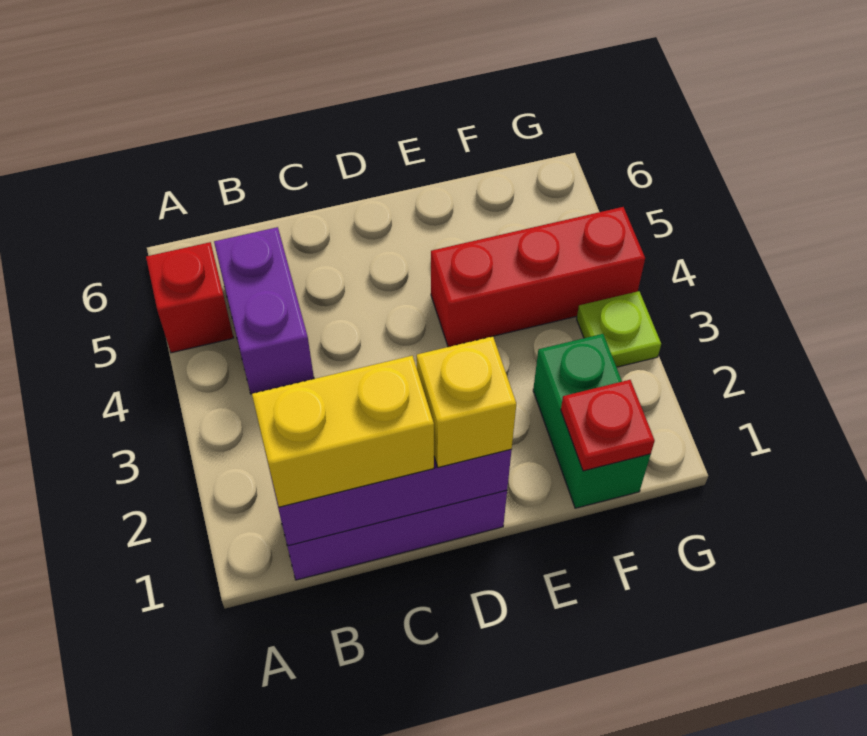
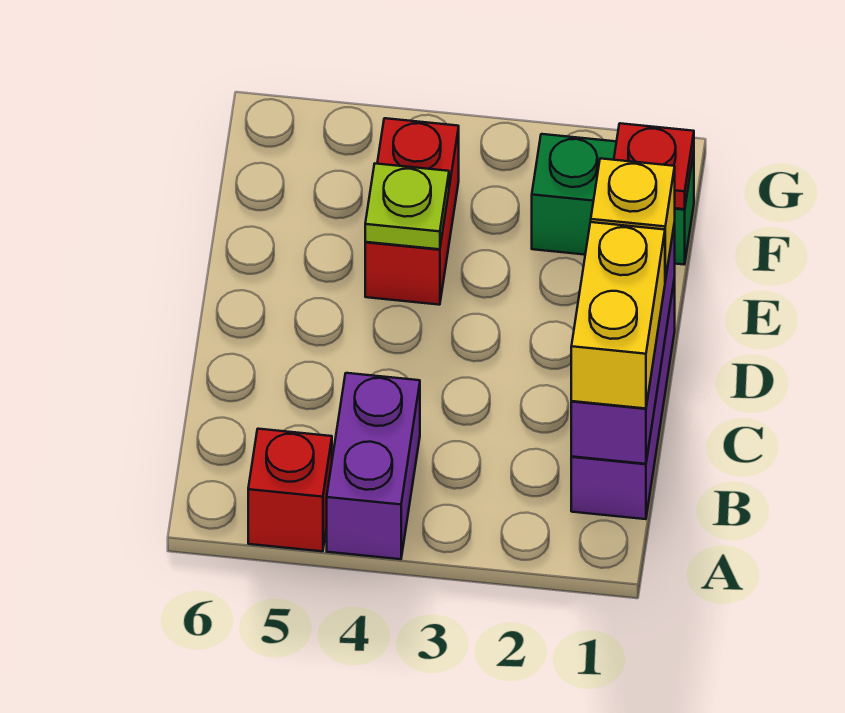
purple 1x2 brick [214,227,314,394] -> purple 1x2 brick turned to [327,373,420,559]
red 1x3 brick [431,207,645,347] -> red 1x2 brick [365,118,459,305]
lime 1x1 plate [577,291,661,367] -> lime 1x1 plate moved to [365,164,449,249]

